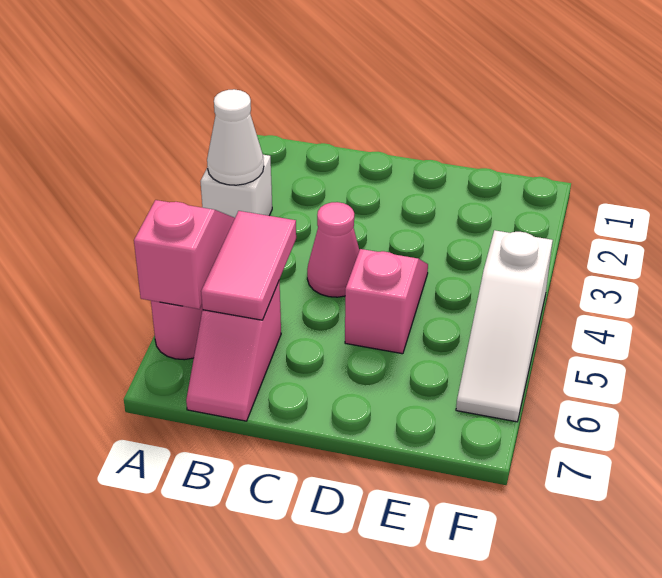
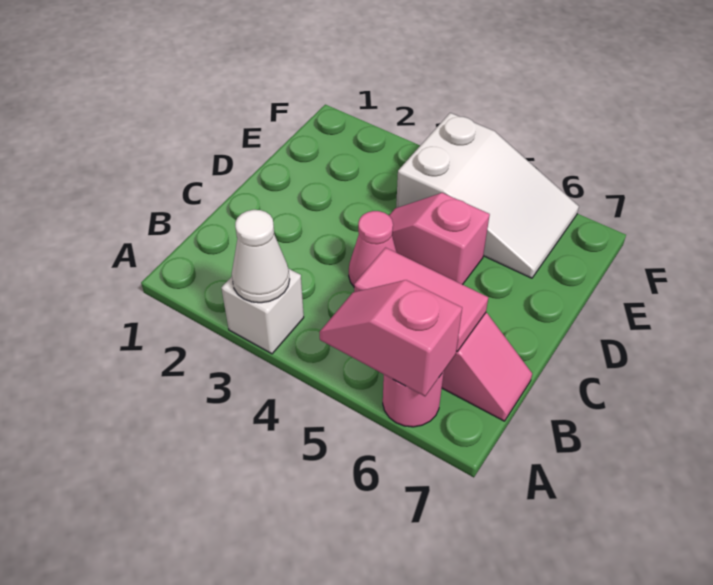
white 1x3 slope [456,230,553,422] -> white 2x3 slope [396,113,579,278]

